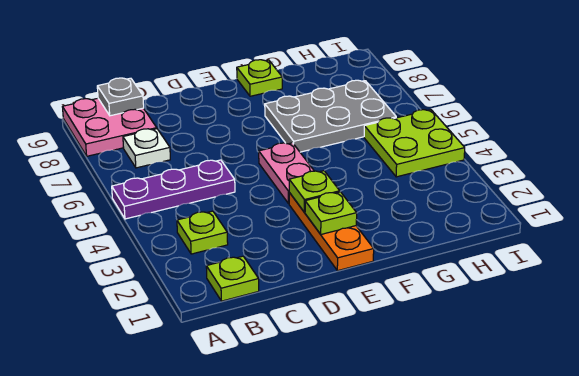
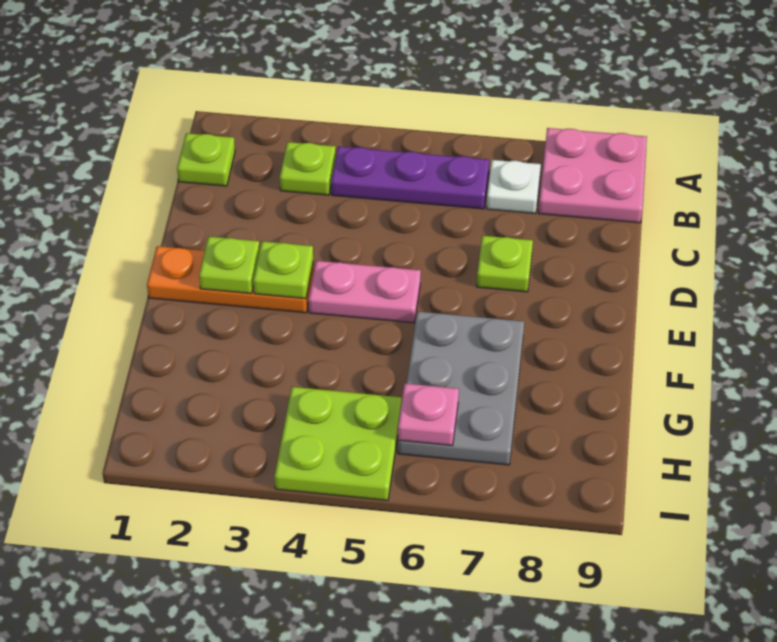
purple 1x3 plate [112,160,235,219] -> purple 1x3 plate turned to [331,146,489,209]
grey 1x1 plate [97,78,144,116] -> none
lime 1x1 plate [237,60,282,96] -> lime 1x1 plate moved to [477,236,533,292]
none -> pink 1x1 plate [398,383,459,446]

